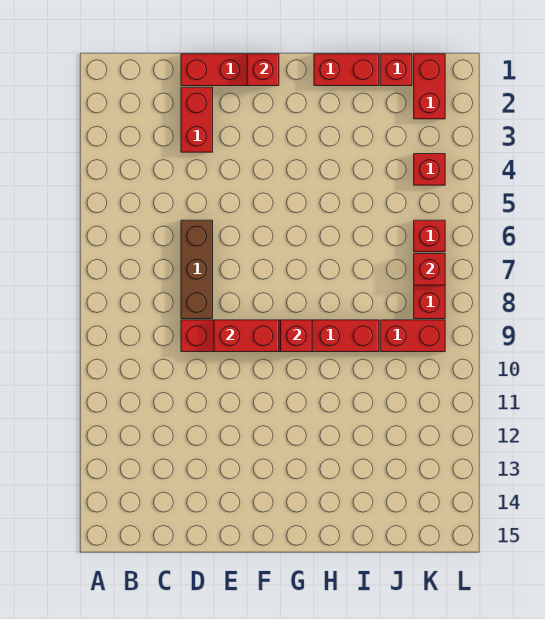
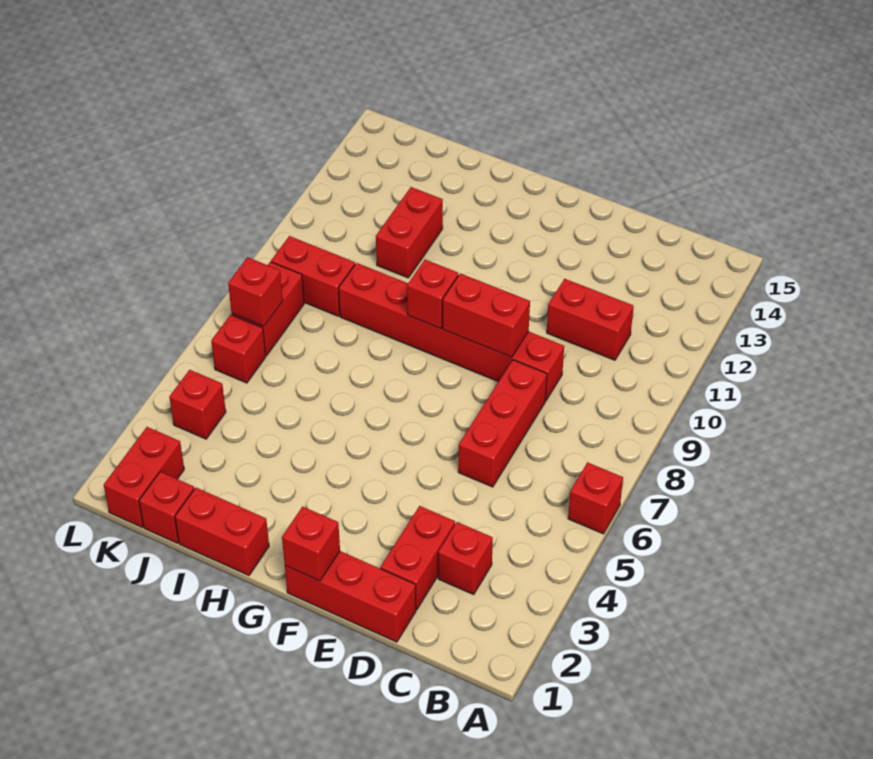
none -> red 1x1 brick [568,462,623,534]
none -> red 1x1 brick [438,522,493,595]
none -> red 1x2 brick [547,279,634,360]
brown 1x3 brick [181,220,213,319] -> red 1x3 brick [458,360,547,487]
none -> red 1x2 brick [376,187,443,278]

